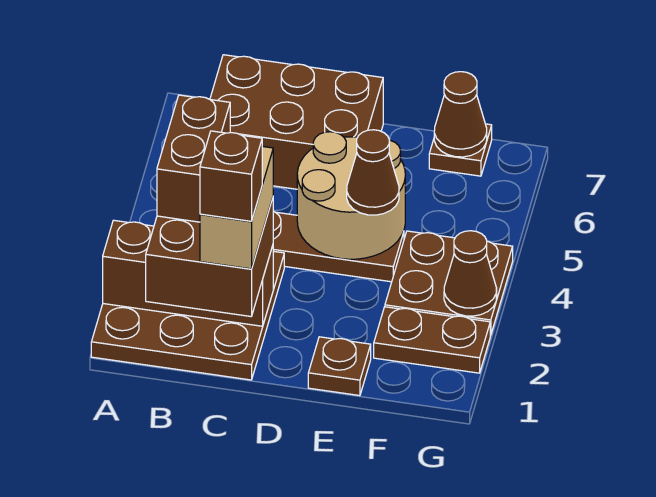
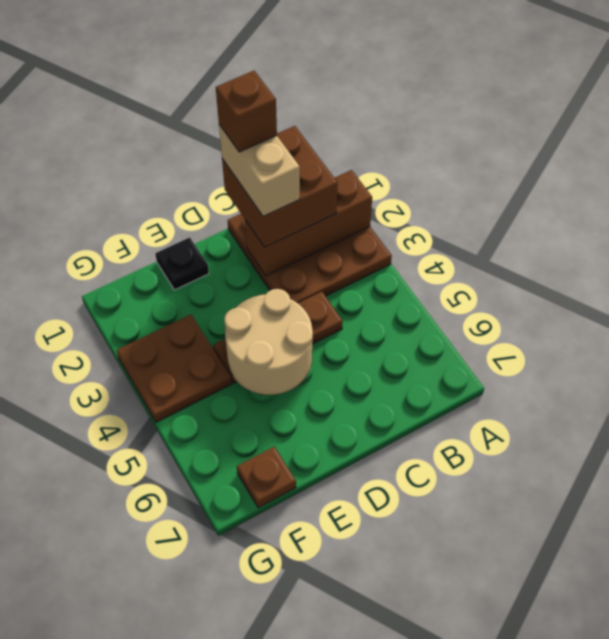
brown 1x2 brick [157,95,230,222] -> none
brown 2x3 brick [210,55,383,189] -> none
brown 1x1 plate [308,337,371,396] -> black 1x1 plate [155,237,209,290]
brown 1x1 cone [347,130,399,215] -> none
brown 1x2 plate [374,307,490,373] -> none
brown 1x1 cone [434,72,487,157] -> none
brown 1x1 cone [444,231,497,316] -> none

